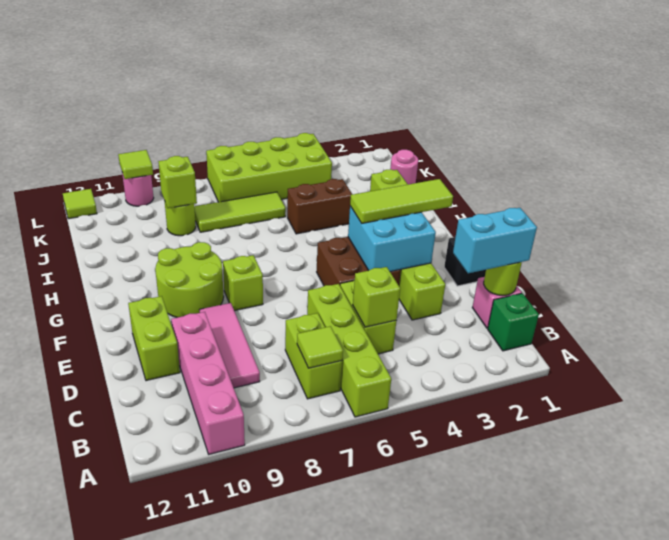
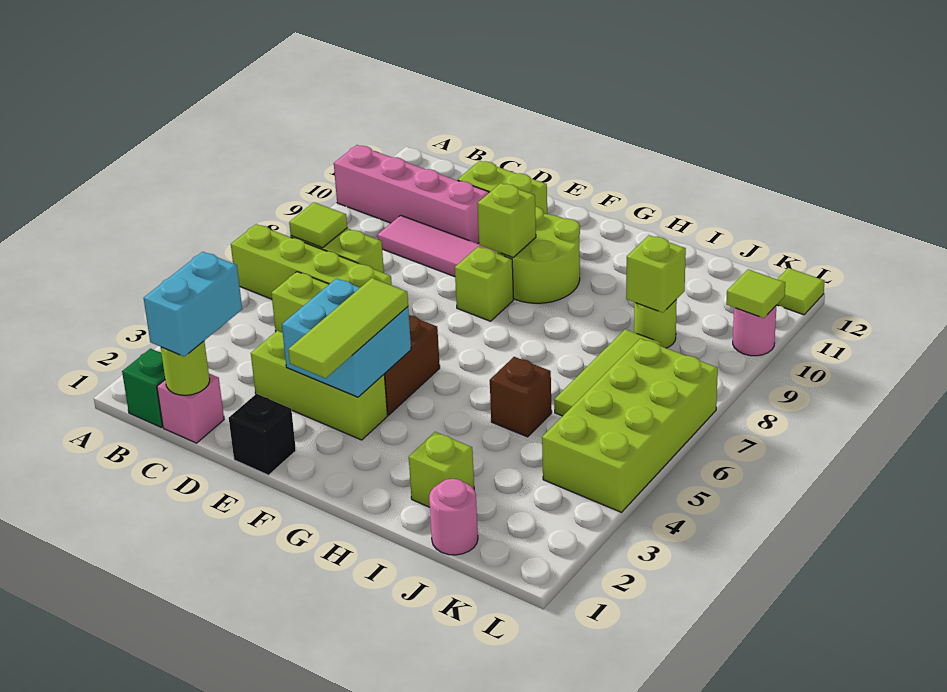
lime 1x1 brick [353,267,400,327] -> lime 1x1 brick moved to [477,183,536,257]
brown 1x2 brick [287,179,352,234] -> brown 1x1 brick [490,357,552,437]

